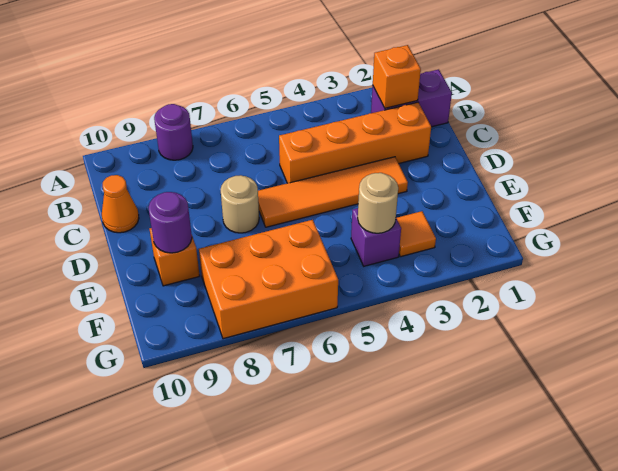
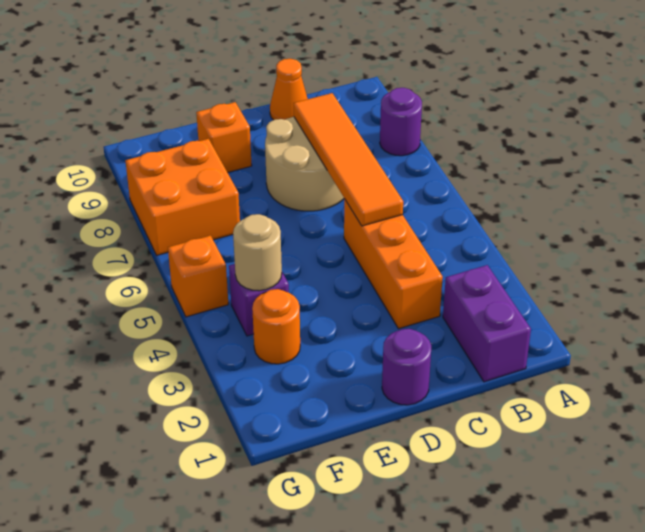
orange 1x1 brick [373,45,421,108] -> orange 1x1 brick moved to [168,235,228,317]
orange 1x4 brick [279,102,431,183] -> orange 1x3 brick [344,199,443,329]
orange 1x4 tile [258,157,408,227] -> orange 1x4 tile moved to [294,93,403,226]
tan 1x1 round brick [221,175,259,233] -> tan 2x2 round brick [265,117,344,211]
purple 1x1 round brick [149,192,192,253] -> purple 1x1 round brick moved to [382,329,431,405]
orange 1x1 tile [397,211,436,257] -> orange 1x1 round brick [252,289,300,364]
orange 2x3 brick [199,220,338,339] -> orange 2x2 brick [125,139,240,255]

